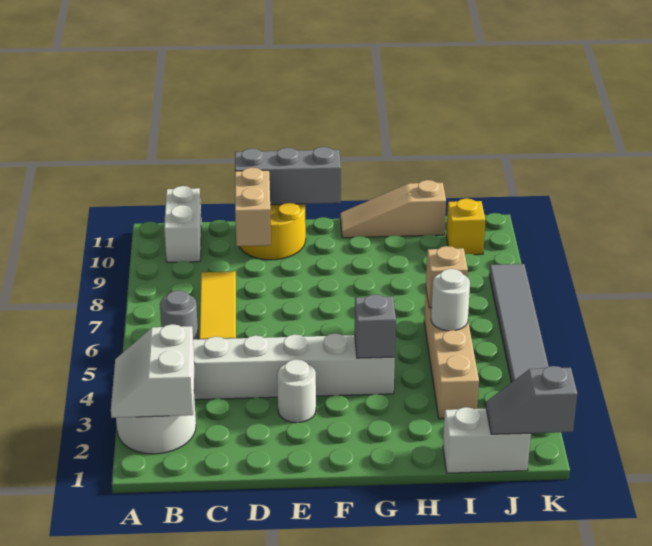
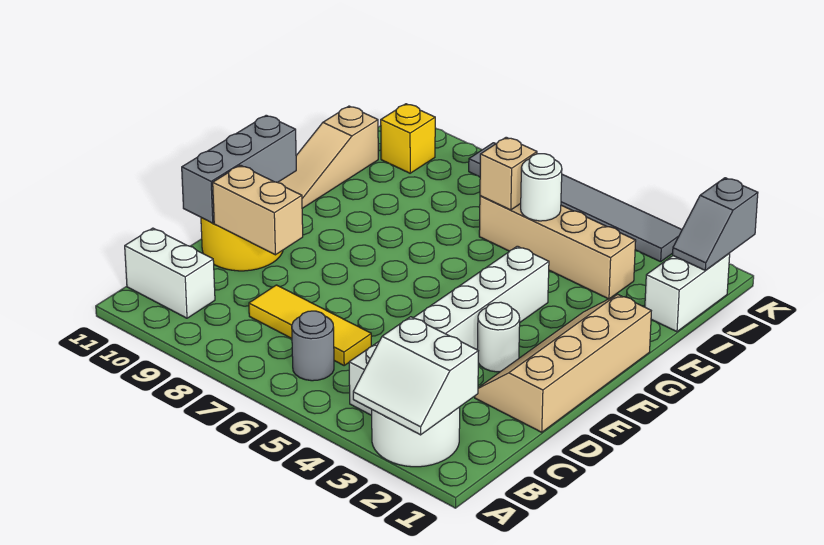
none -> tan 2x4 slope [475,294,651,432]
grey 1x1 brick [355,294,396,358] -> none

